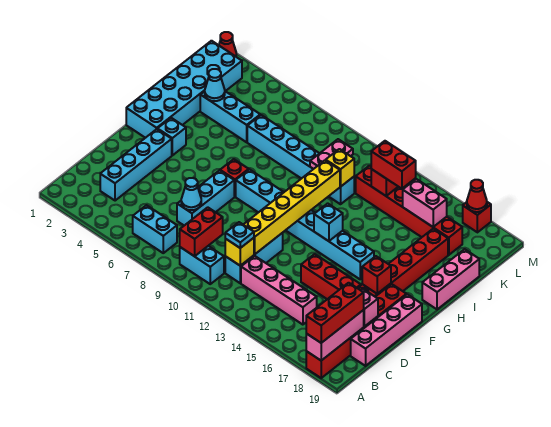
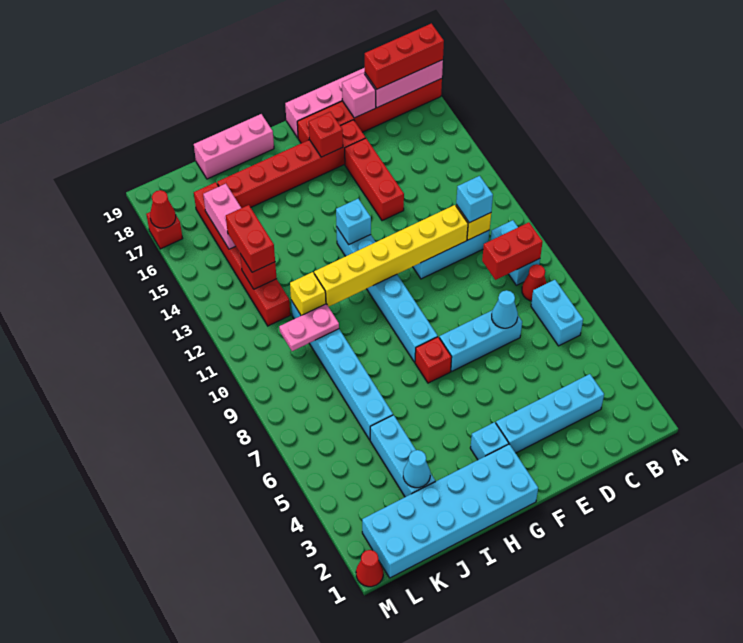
none -> red 1x1 cone [522,264,546,301]
cyan 1x1 plate [225,222,254,248] -> cyan 1x1 brick [456,176,493,223]
pink 1x4 brick [241,256,317,325] -> none
cyan 1x8 brick [236,170,374,279] -> cyan 1x6 brick [336,227,438,362]

